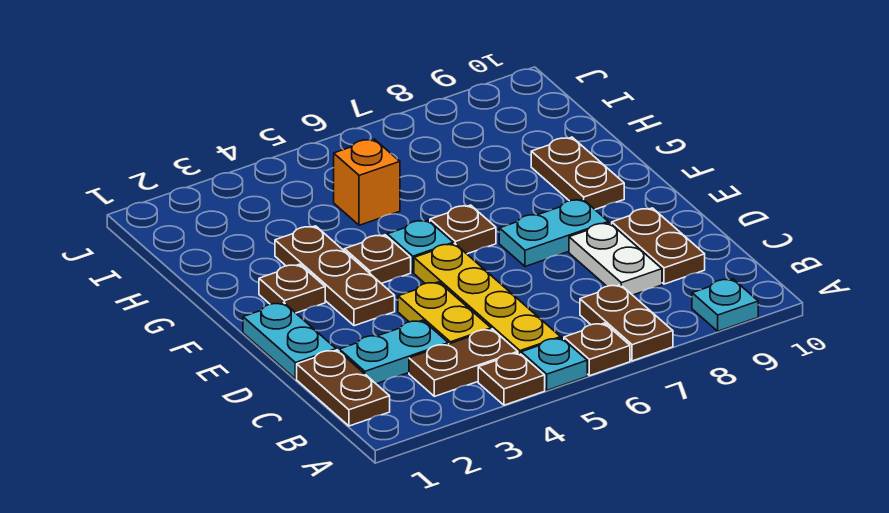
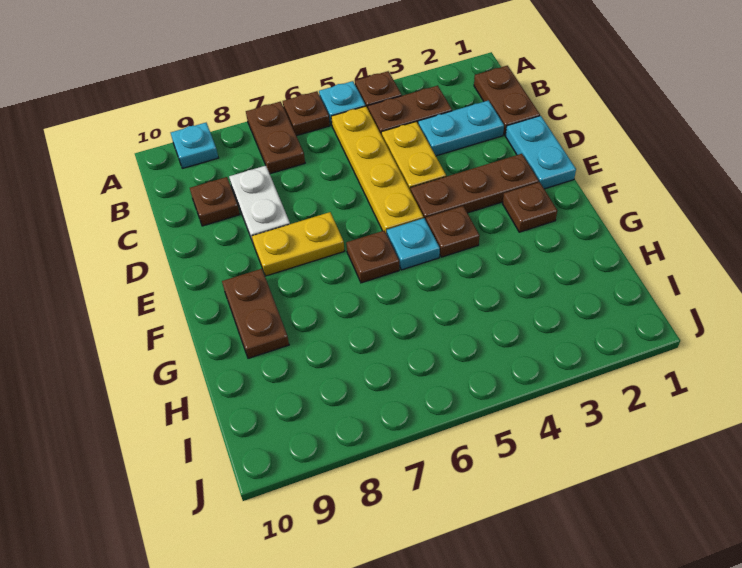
brown 1x2 plate [612,208,705,284] -> brown 1x1 plate [190,177,240,226]
brown 1x3 plate [275,226,395,326] -> brown 1x3 plate turned to [411,154,539,220]
cyan 1x2 plate [499,199,608,267] -> yellow 1x2 plate [252,212,344,276]
orange 1x1 brick [334,139,400,225] -> none

